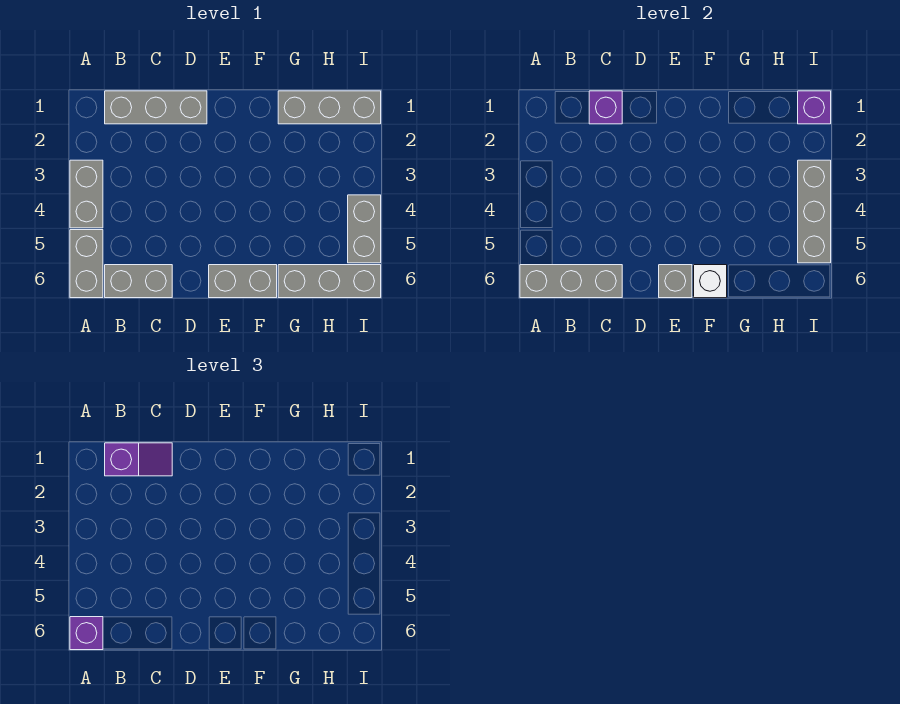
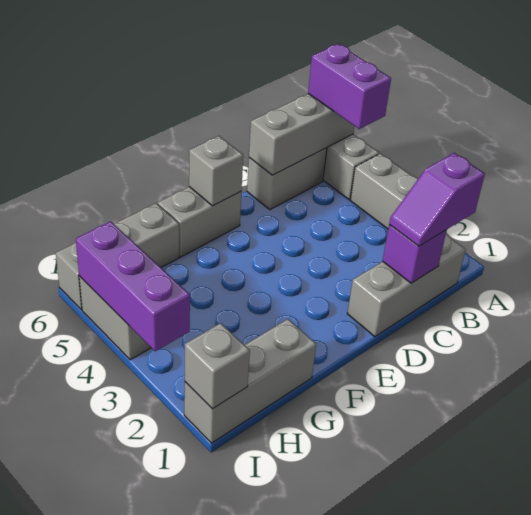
purple 1x1 brick [70,617,103,650] -> purple 1x2 brick [308,44,391,129]
white 1x1 brick [694,265,727,298] -> none
purple 1x1 brick [798,91,831,124] -> grey 1x1 brick [185,323,250,409]
grey 1x3 brick [798,160,831,263] -> purple 1x3 brick [76,221,190,351]

